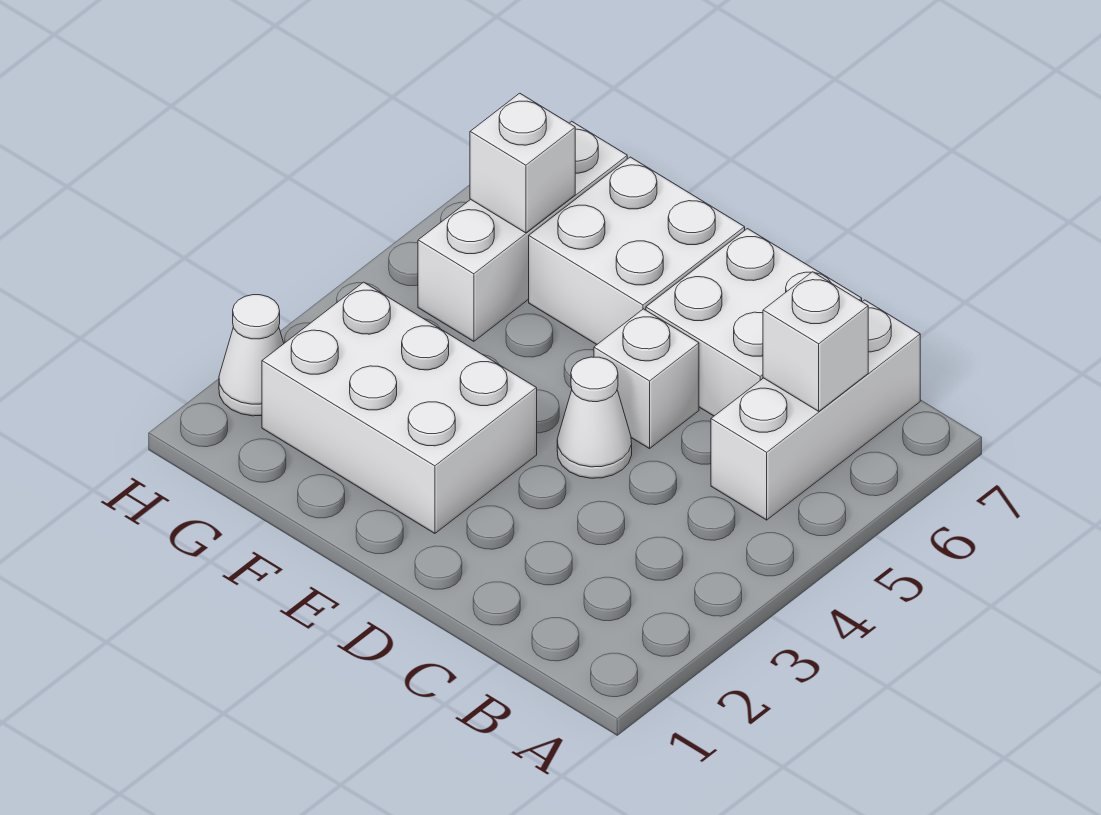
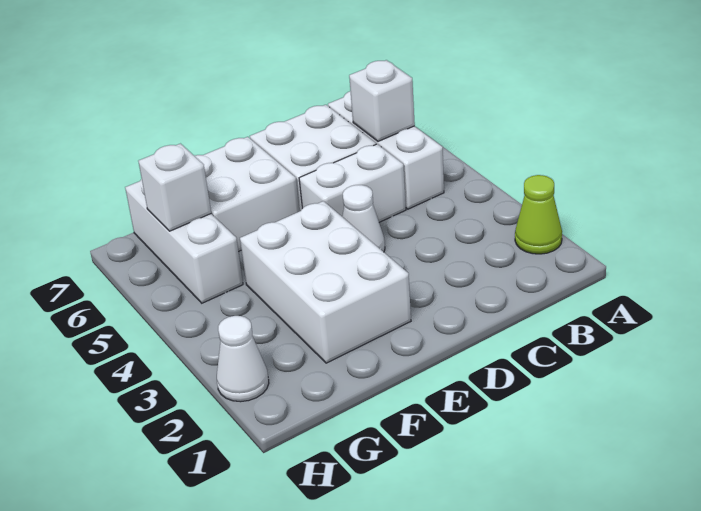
none -> lime 1x1 cone [515,175,562,254]
white 1x1 brick [594,309,699,449] -> white 1x2 brick [299,144,406,222]
white 2x3 brick [262,282,537,533] -> white 2x3 brick turned to [240,201,411,363]

